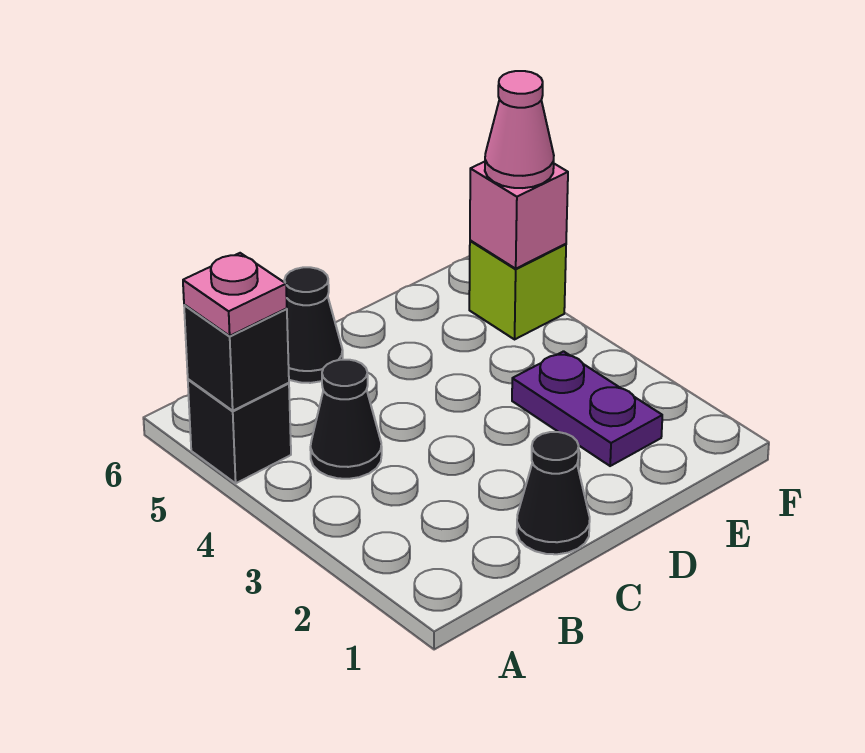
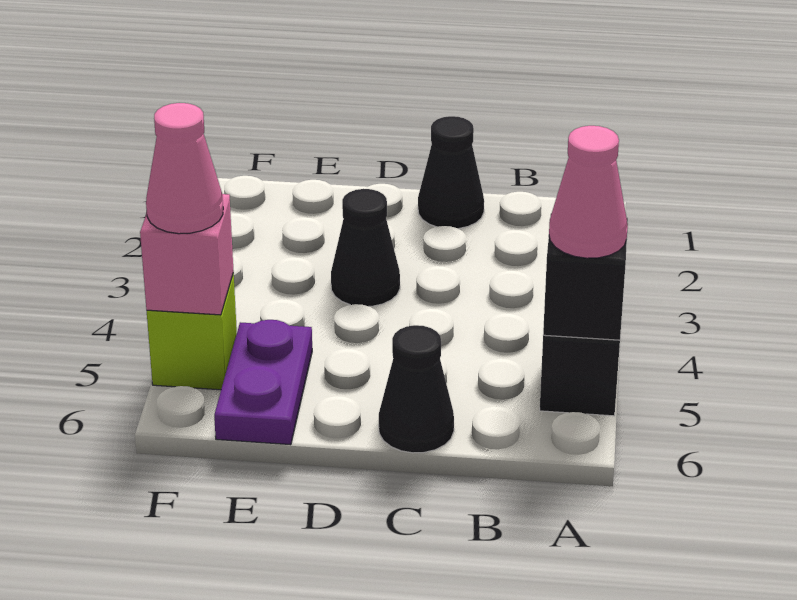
pink 1x1 plate [183,253,287,336] -> pink 1x1 cone [549,126,628,258]
black 1x1 cone [310,360,382,479] -> black 1x1 cone moved to [331,189,400,306]
purple 1x2 plate [512,351,662,466] -> purple 1x2 plate moved to [214,320,312,445]

